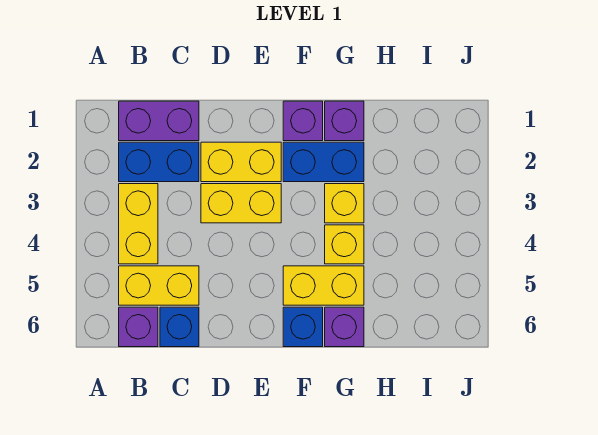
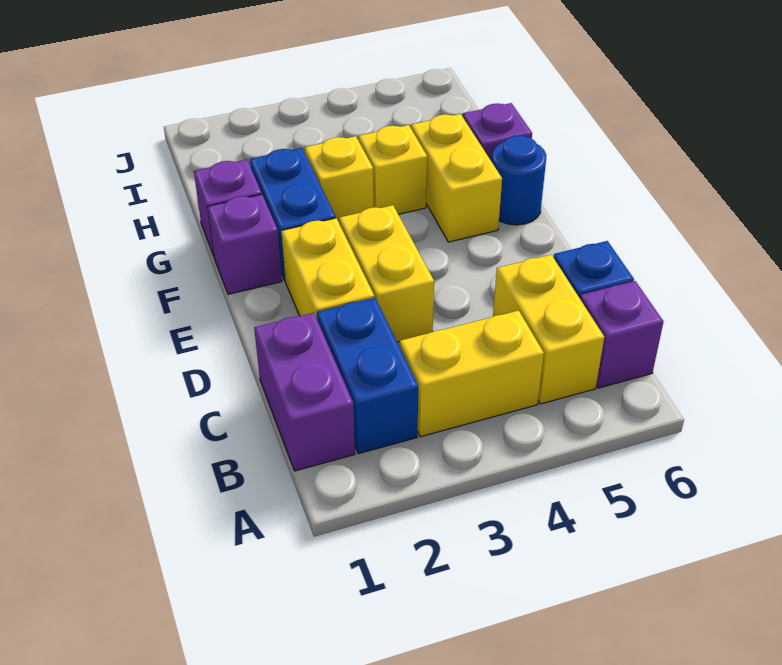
blue 1x1 brick [283,307,323,347] -> blue 1x1 round brick [492,136,546,225]

